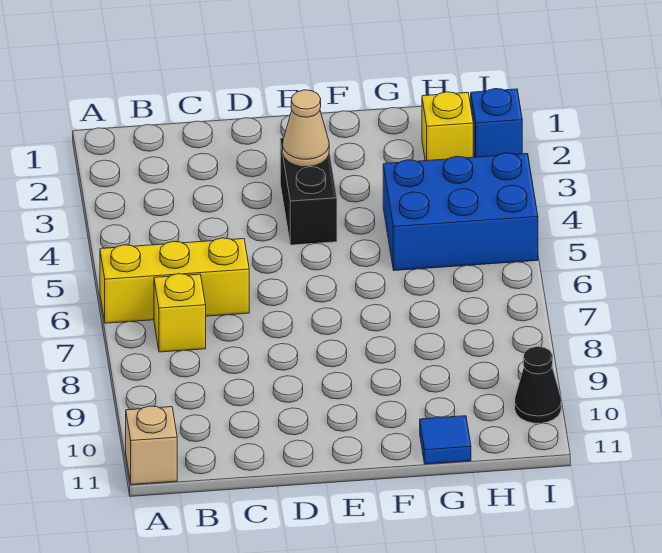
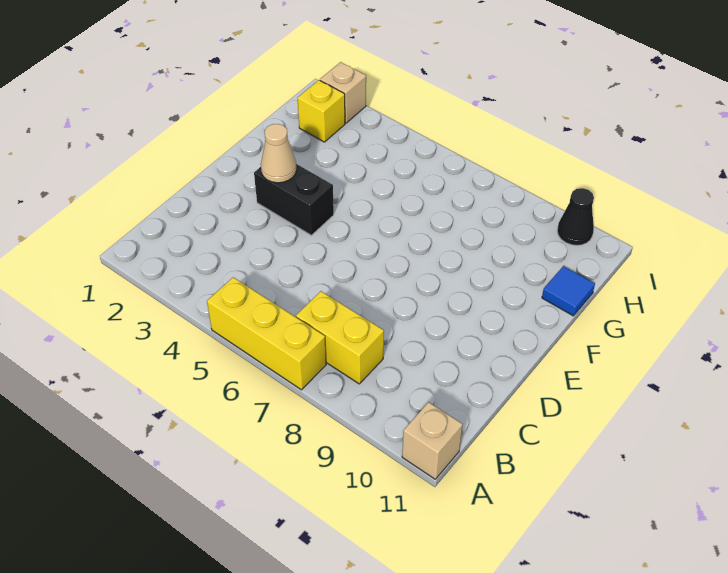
yellow 1x3 brick [100,238,249,323] -> yellow 1x3 brick turned to [207,277,326,390]
yellow 1x1 brick [154,274,206,352] -> yellow 1x2 brick [296,291,384,384]
blue 2x3 brick [383,153,538,271] -> none
blue 1x1 brick [471,89,522,157] -> tan 1x1 brick [320,62,366,123]

